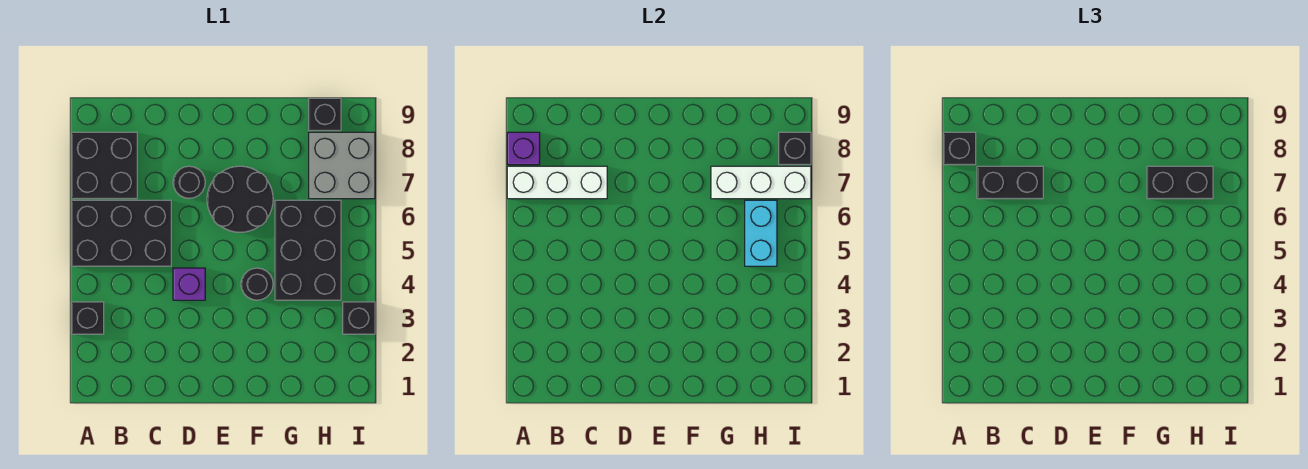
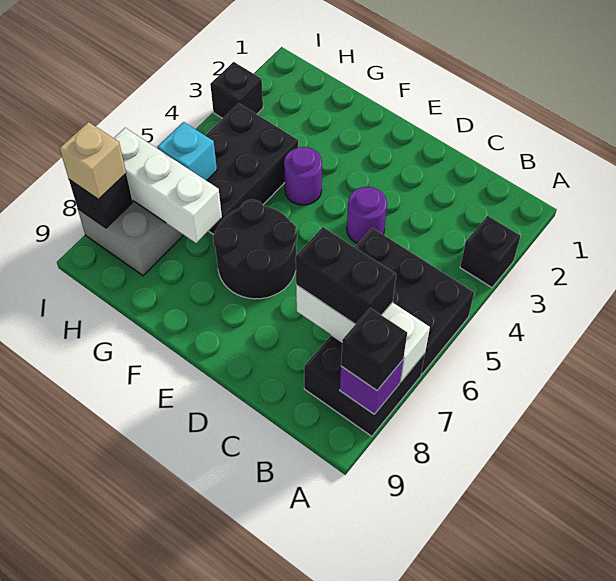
purple 1x1 brick [173,268,205,300] -> purple 1x1 round brick [347,187,387,243]
black 1x1 round brick [173,166,205,199] -> none
black 1x1 round brick [241,268,273,300] -> purple 1x1 round brick [284,147,322,205]
black 1x2 brick [1147,166,1213,199] -> none
cyan 1x2 brick [745,200,777,266] -> cyan 1x1 brick [158,122,217,181]
black 1x1 brick [309,98,341,131] -> none
none -> tan 1x1 brick [60,122,126,199]

